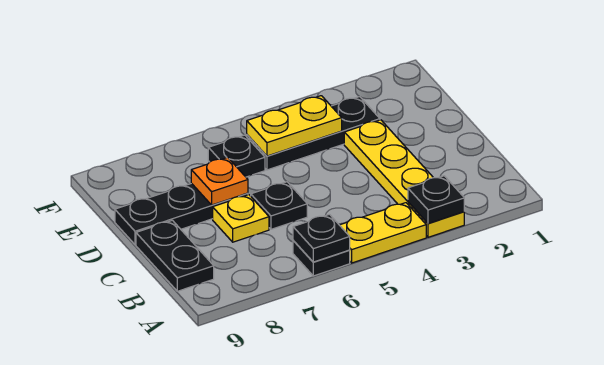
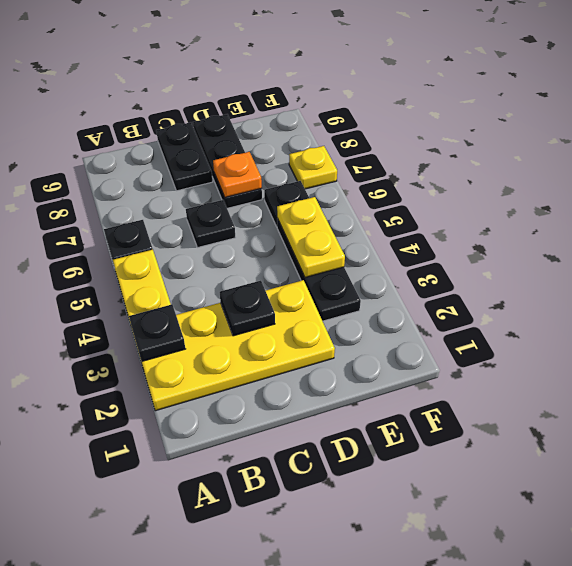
yellow 1x4 plate [344,120,464,237] -> yellow 2x4 plate [133,280,335,411]
black 1x1 plate [293,214,350,262] -> black 1x1 plate moved to [220,281,275,336]
black 1x2 plate [136,220,214,291] -> black 1x2 plate turned to [156,122,213,191]
yellow 1x1 plate [213,195,269,242] -> yellow 1x1 plate moved to [289,146,337,189]

